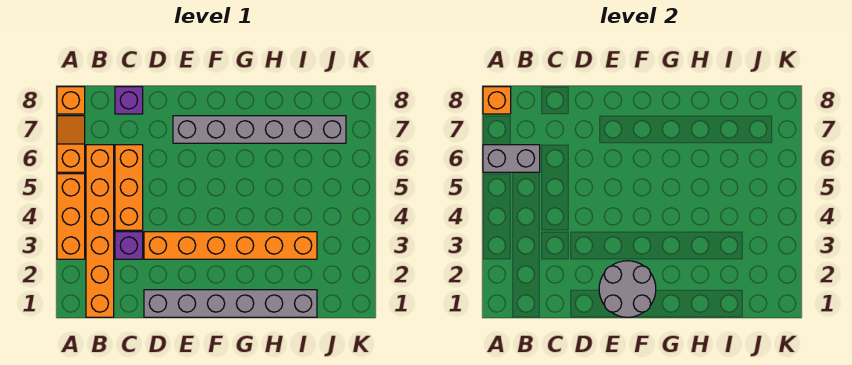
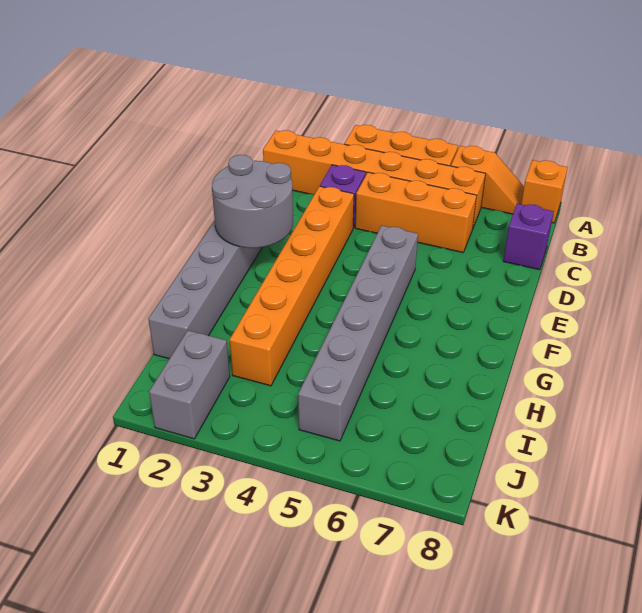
grey 1x2 brick [483,145,540,172] -> grey 1x2 brick moved to [149,330,230,439]
orange 1x1 brick [483,87,511,114] -> none
grey 1x6 brick [173,116,346,143] -> grey 1x6 brick moved to [298,225,418,441]

